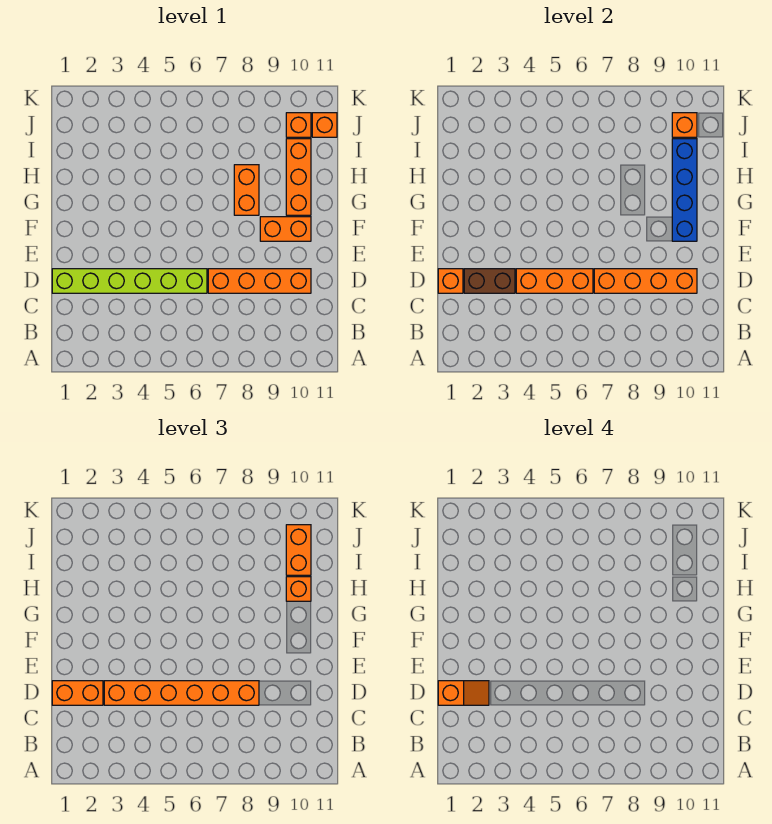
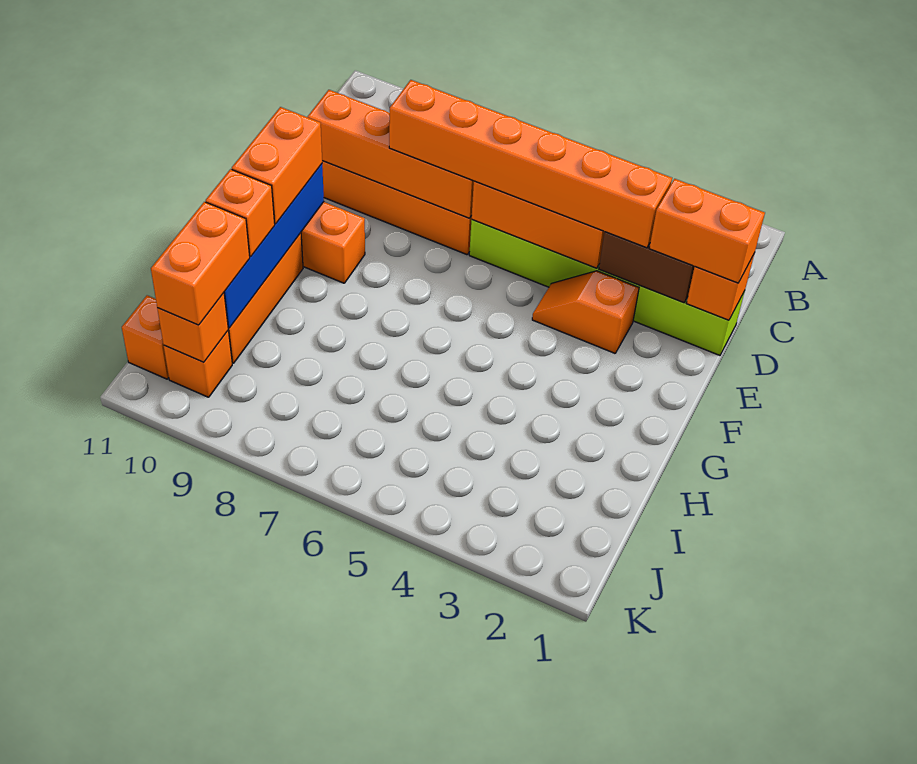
orange 1x2 slope [438,681,489,705] -> orange 1x2 slope moved to [532,271,639,353]
orange 1x2 brick [234,165,259,215] -> orange 1x2 brick moved to [232,107,322,224]

